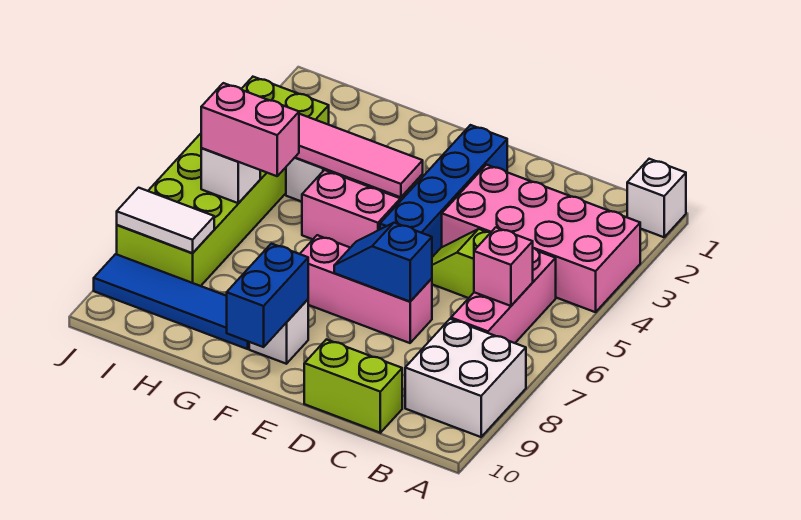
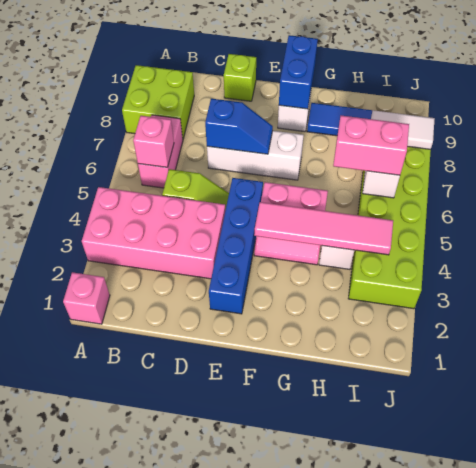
white 1x1 brick [627,159,686,237] -> pink 1x1 brick [63,272,110,324]
white 2x2 brick [405,319,526,437] -> lime 2x2 brick [122,65,194,139]
pink 1x3 brick [451,248,556,343] -> pink 1x2 brick [138,115,183,188]
lime 1x2 brick [304,339,402,433] -> lime 1x1 brick [224,54,256,101]
pink 1x3 brick [300,235,432,343] -> white 1x3 brick [207,131,304,180]

